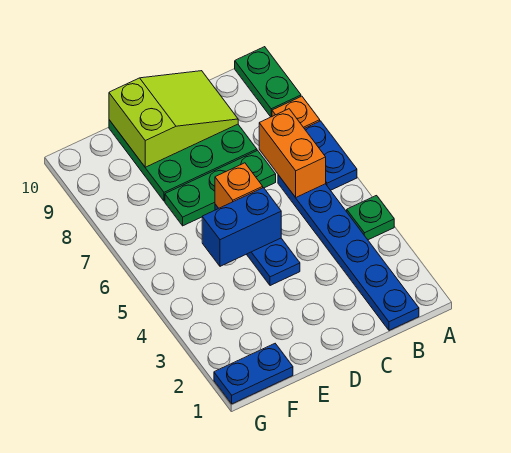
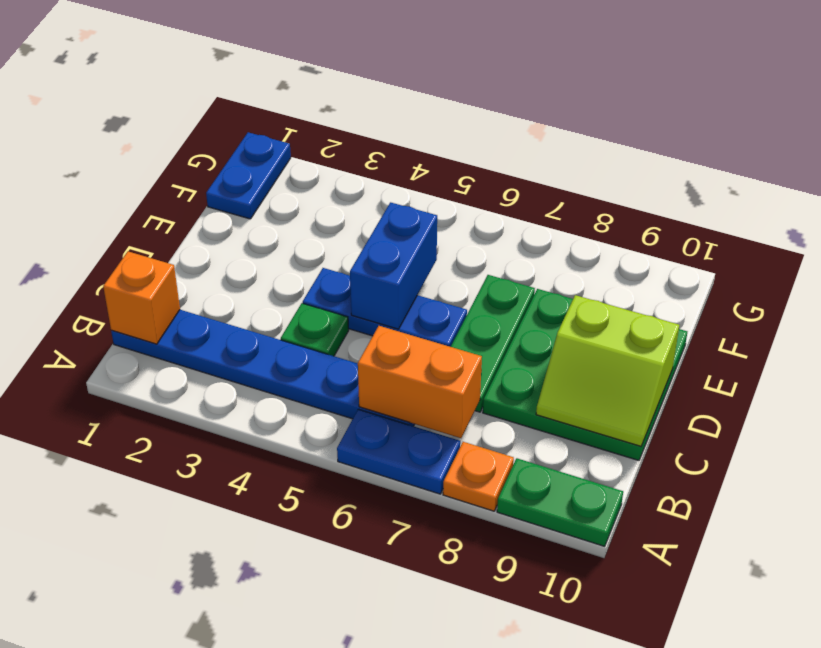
green 1x1 plate [347,196,394,240] -> green 1x1 plate moved to [281,303,349,356]
lime 2x3 slope [109,71,238,167] -> lime 2x2 slope [536,295,679,446]
orange 1x1 brick [215,163,263,208] -> orange 1x1 brick moved to [103,251,180,344]

